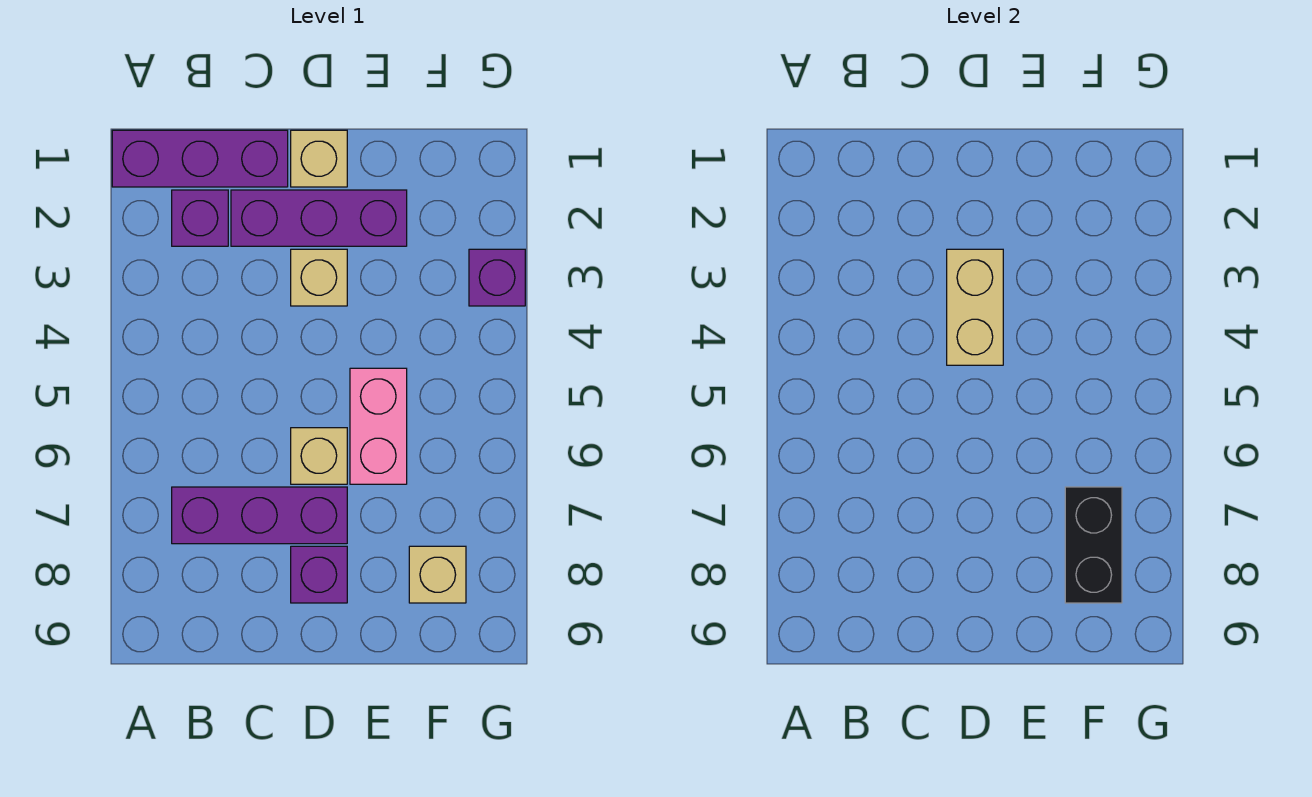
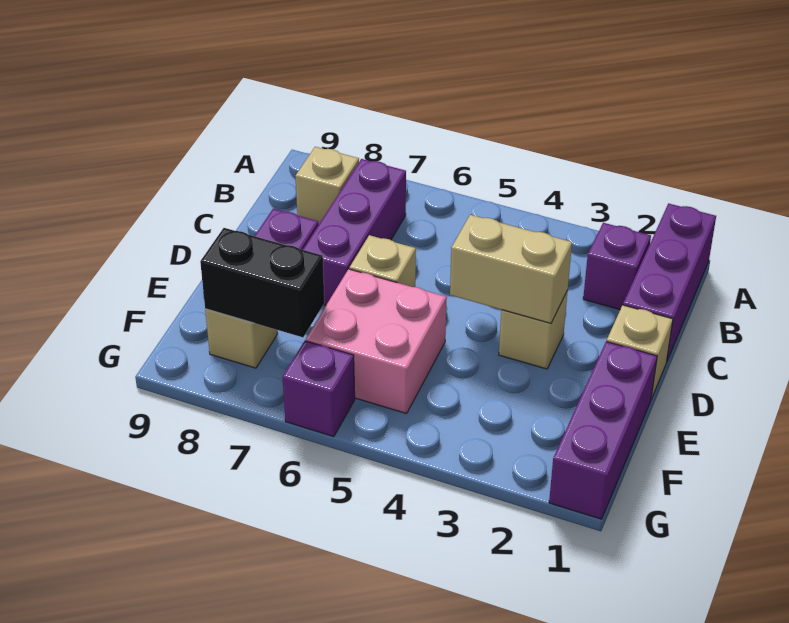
none -> tan 1x1 brick [295,147,359,224]
purple 1x3 brick [231,190,407,246] -> purple 1x3 brick moved to [549,342,657,519]
pink 1x2 brick [350,368,407,484] -> pink 2x2 brick [306,269,447,414]
purple 1x1 brick [469,249,525,306] -> purple 1x1 brick moved to [283,341,355,437]

